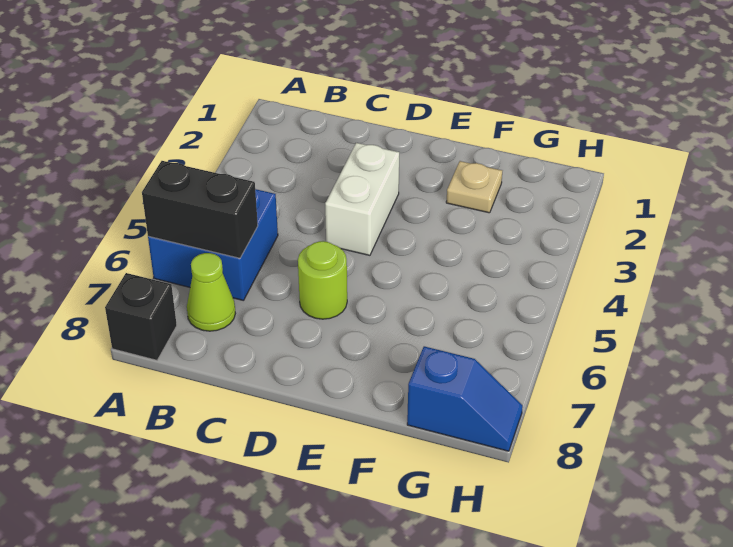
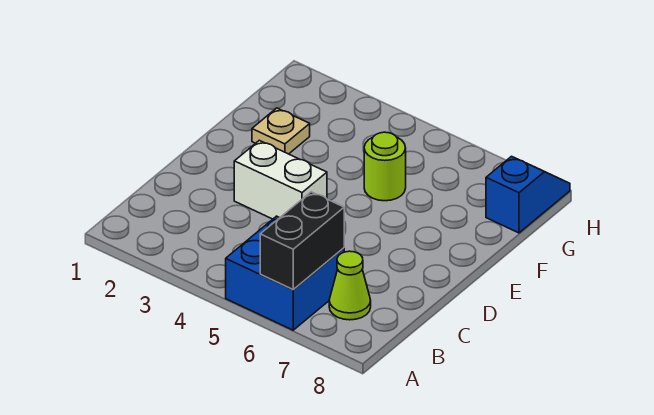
black 1x1 brick [105,273,177,360] -> none
lime 1x1 round brick [298,241,347,319] -> lime 1x1 round brick moved to [364,132,406,201]

